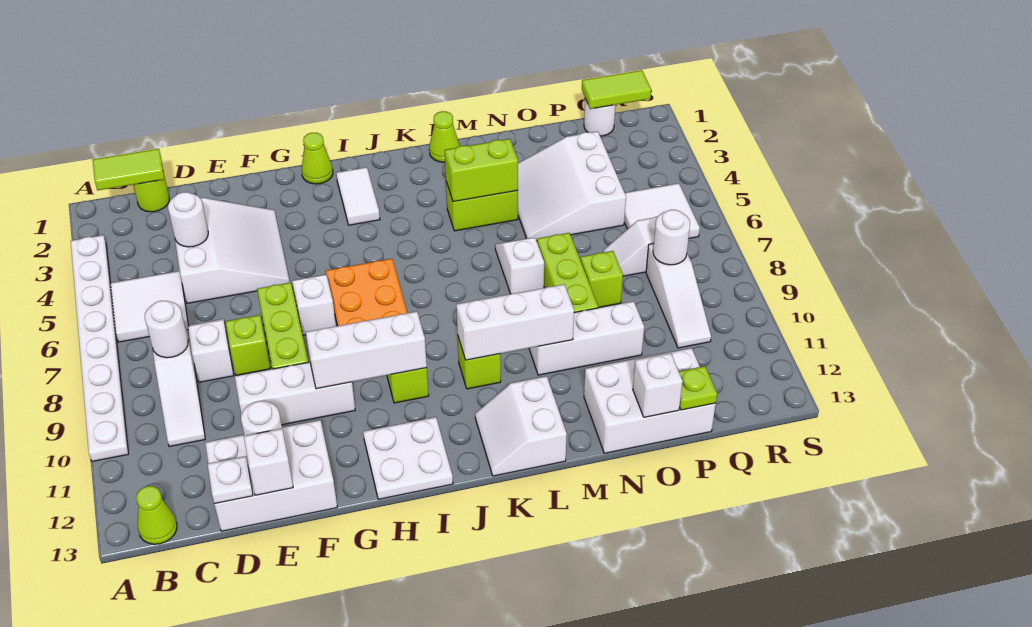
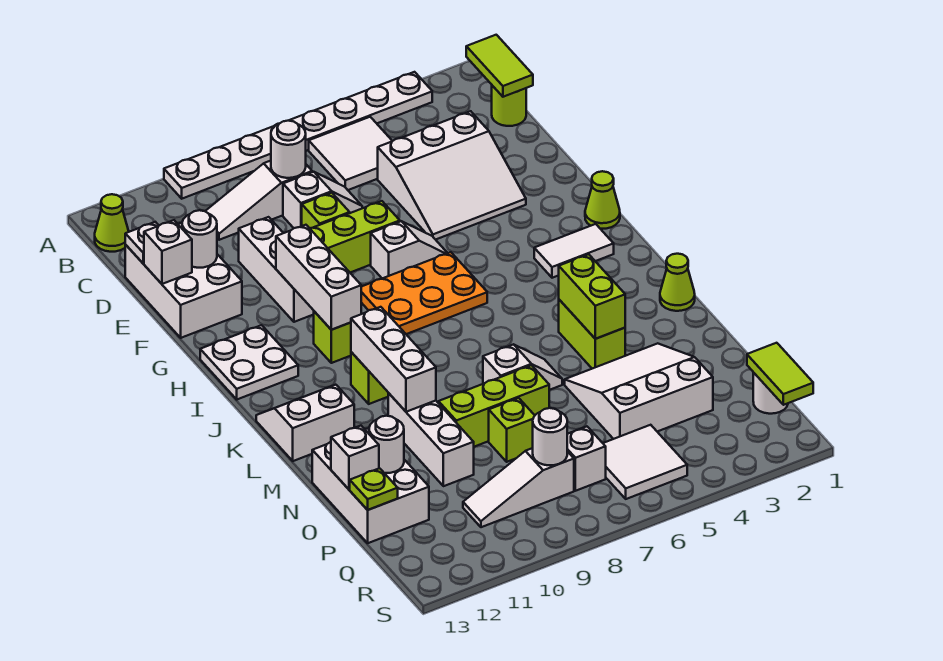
white 1x1 round brick [168,192,208,247] -> white 1x1 round brick moved to [369,416,404,473]

